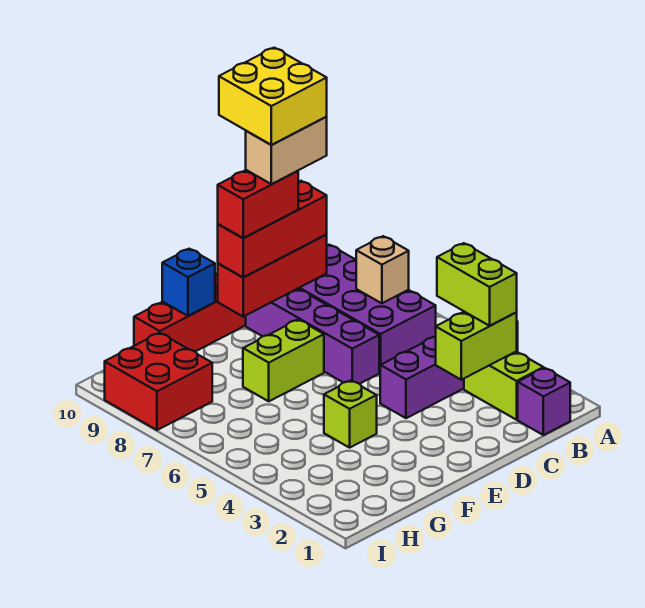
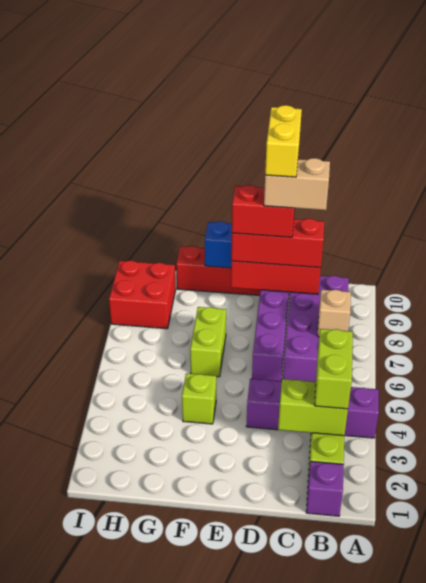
yellow 2x2 brick [219,48,327,145] -> yellow 1x2 brick [265,105,302,177]
lime 1x2 brick [243,320,324,401] -> lime 1x2 brick turned to [190,307,226,377]

